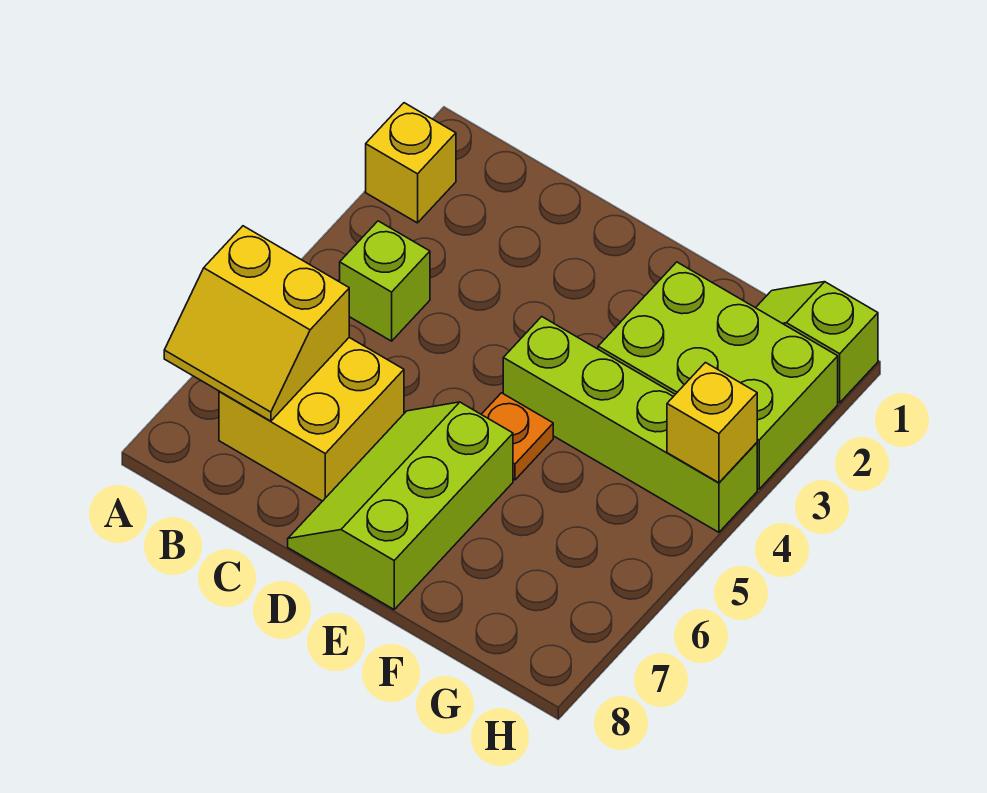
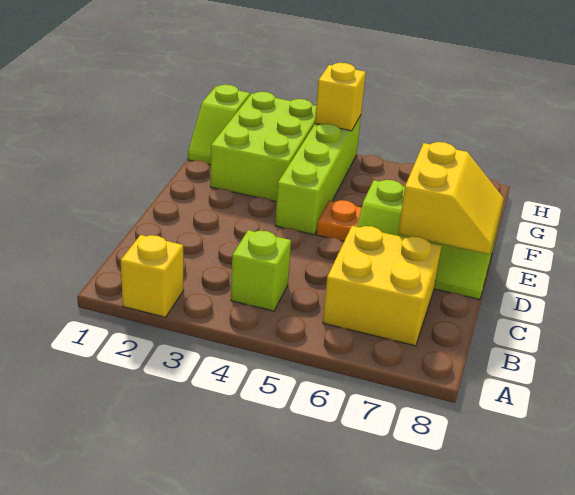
yellow 2x2 slope [164,226,349,421] -> yellow 2x2 slope moved to [398,142,504,254]

